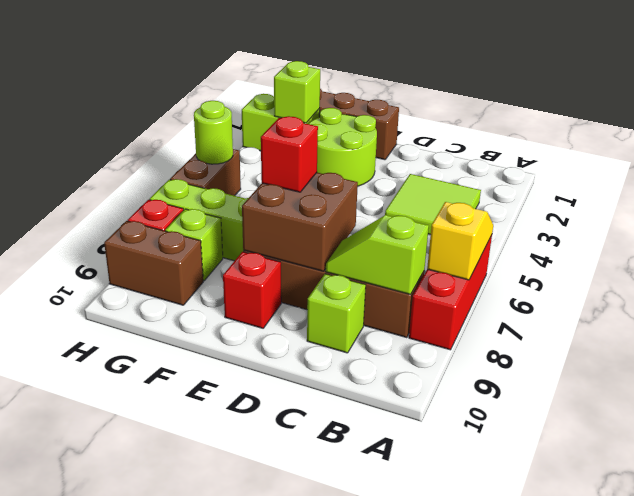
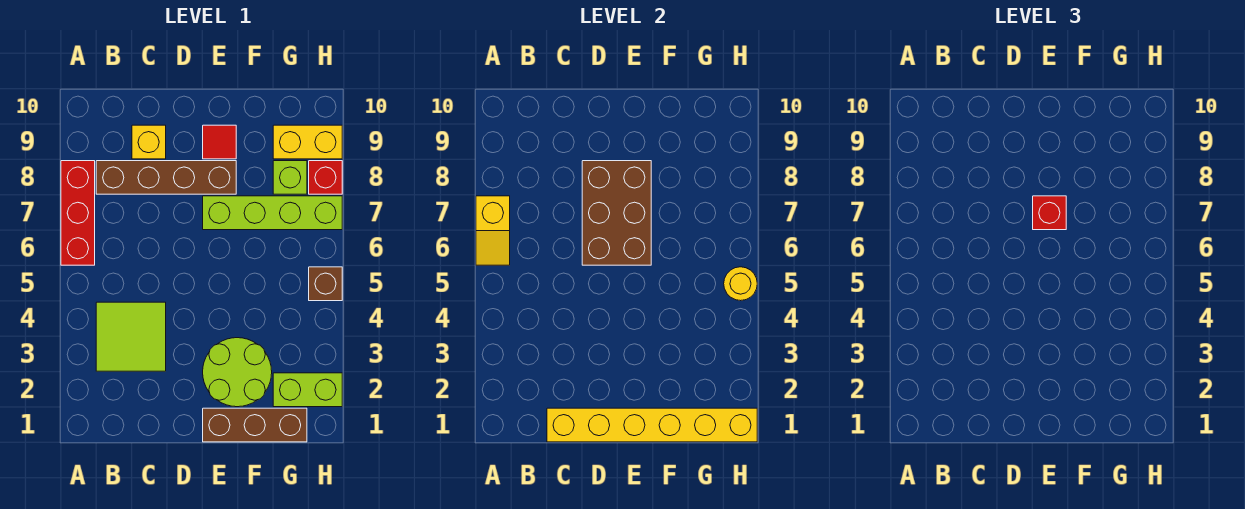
lime 1x2 slope [326,215,429,294] -> none
none -> yellow 1x6 brick [547,408,757,442]
lime 1x1 brick [307,274,366,353] -> yellow 1x1 brick [132,125,166,159]
brown 2x2 brick [242,173,358,271] -> brown 2x3 brick [582,161,651,265]
red 1x1 brick [223,252,281,328] -> red 1x1 tile [203,125,236,159]
lime 1x1 brick [274,61,320,123] -> none
brown 1x2 brick [104,221,203,305] -> yellow 1x2 brick [273,125,342,159]
brown 1x2 brick [170,149,241,196] -> brown 1x1 brick [309,267,342,301]
lime 1x1 round brick [194,101,233,164] -> yellow 1x1 round brick [724,267,757,301]

